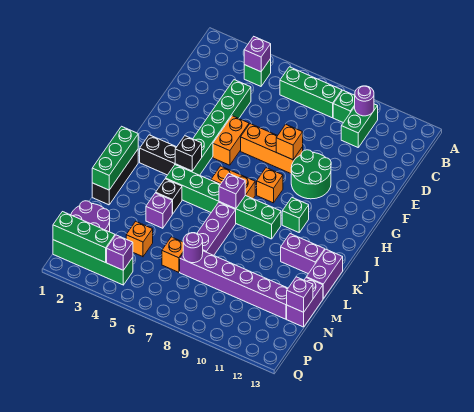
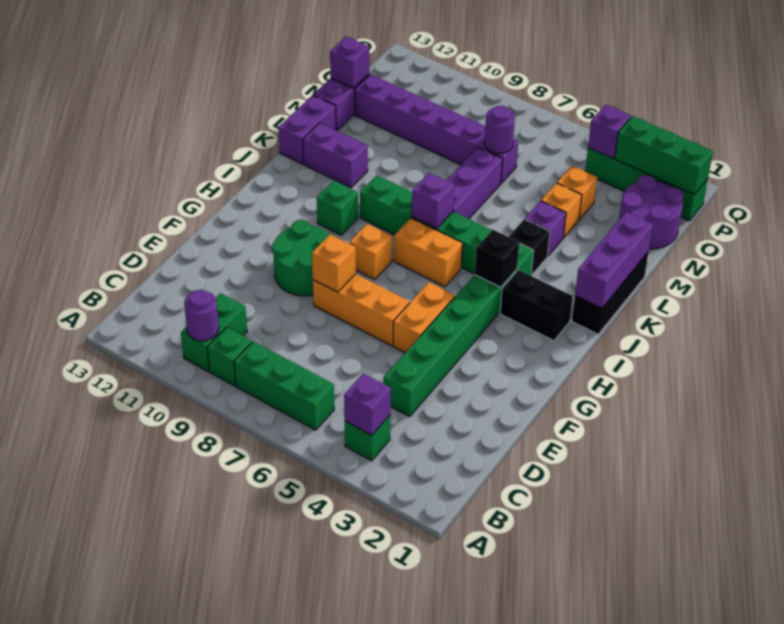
green 1x3 brick [92,126,138,190] -> purple 1x3 brick [575,212,653,308]
orange 1x1 brick [162,237,183,272] -> orange 1x1 brick moved to [541,183,582,238]

